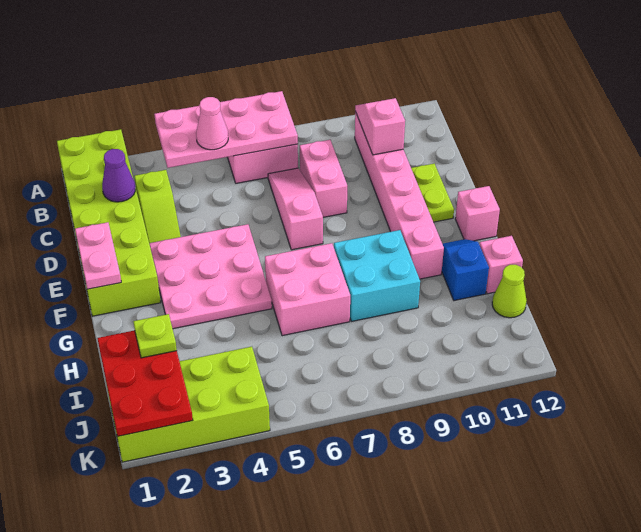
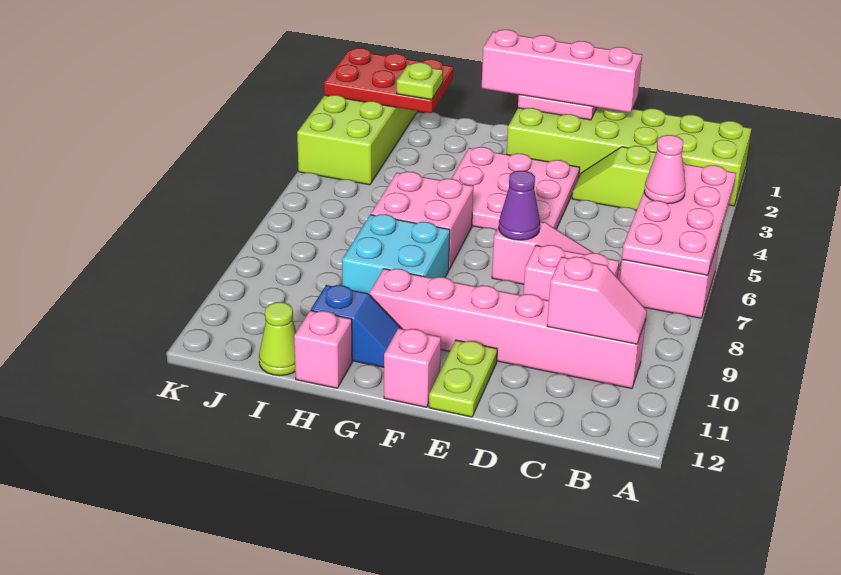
purple 1x1 cone [102,149,135,202] -> purple 1x1 cone moved to [499,171,540,240]
none -> pink 1x4 brick [482,30,642,113]
lime 1x2 plate [411,164,454,222] -> lime 1x2 plate turned to [429,340,497,417]

